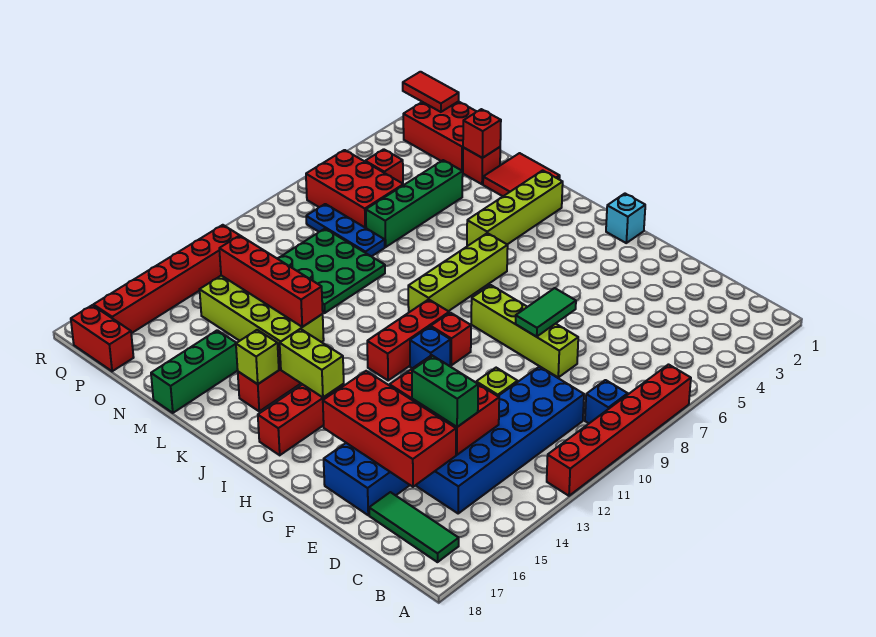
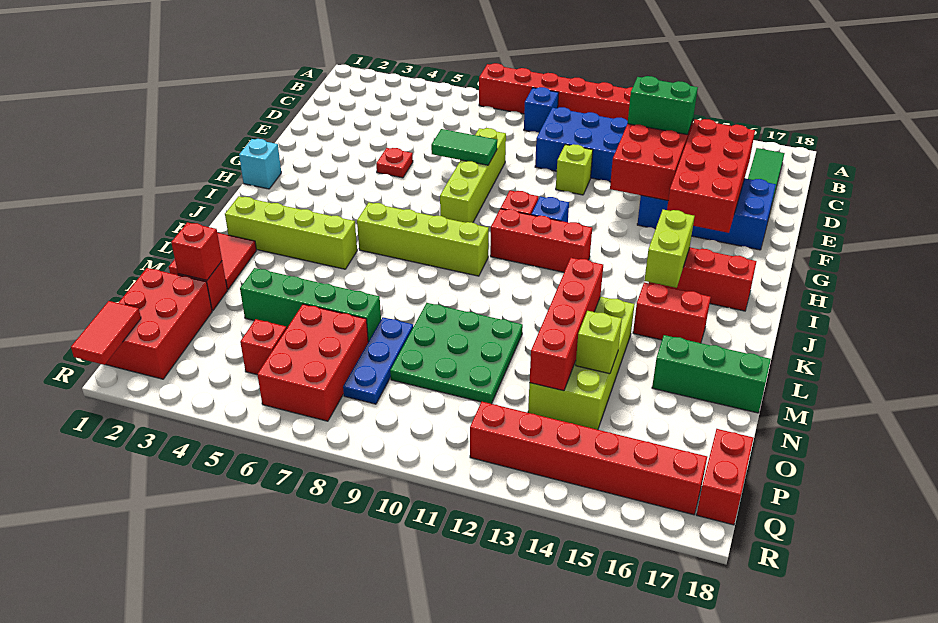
green 1x2 brick [412,356,478,427] -> green 1x2 brick turned to [628,76,698,135]
none -> red 1x1 plate [376,148,413,178]
lime 1x1 brick [236,330,279,384] -> lime 1x1 brick moved to [576,311,622,374]

